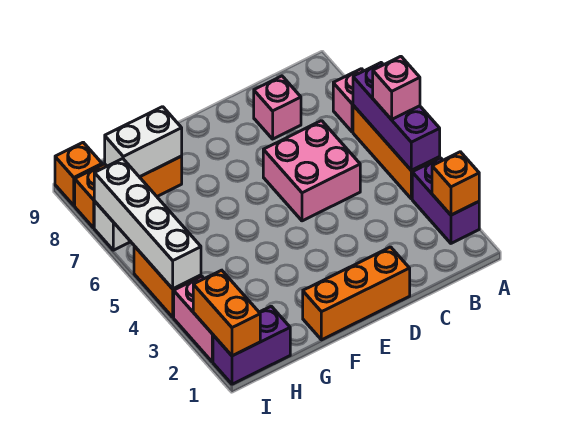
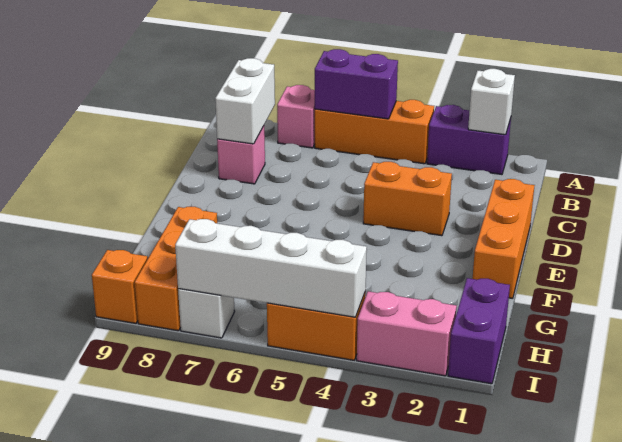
orange 1x1 brick [432,152,479,215] -> white 1x1 brick [468,69,515,135]
purple 1x3 brick [353,63,440,170] -> purple 1x2 brick [315,49,398,119]
pink 1x1 brick [373,56,420,120] -> none
pink 2x2 brick [263,121,360,221] -> none
white 1x2 brick [105,107,182,177] -> white 1x2 brick moved to [215,58,275,144]
orange 1x2 brick [193,270,260,356] -> orange 1x2 brick moved to [363,162,452,236]

